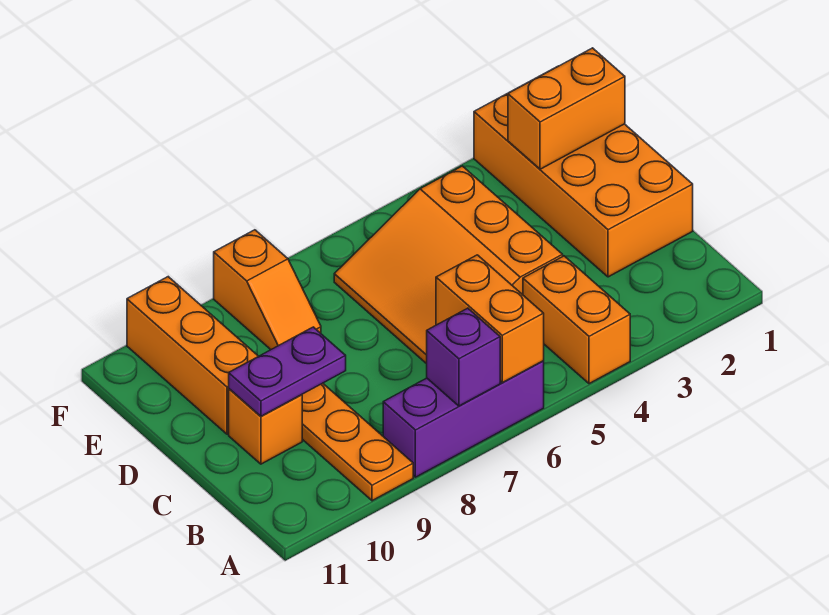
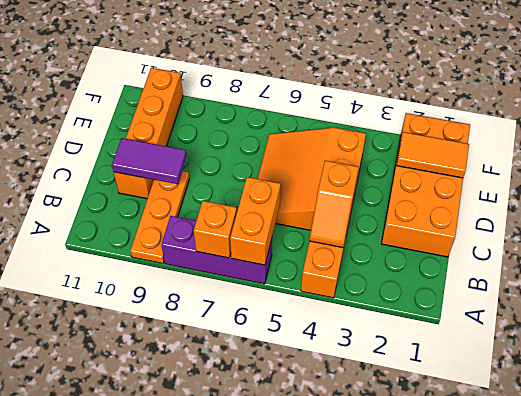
purple 1x1 brick [427,308,500,406] -> orange 1x1 brick [194,201,237,258]
purple 1x2 plate [229,327,346,416] -> purple 1x2 tile [112,138,187,184]
orange 1x2 brick [508,48,625,169] -> orange 1x2 tile [396,132,469,178]
orange 1x2 slope [214,230,321,349] -> orange 1x2 slope moved to [310,161,358,248]

